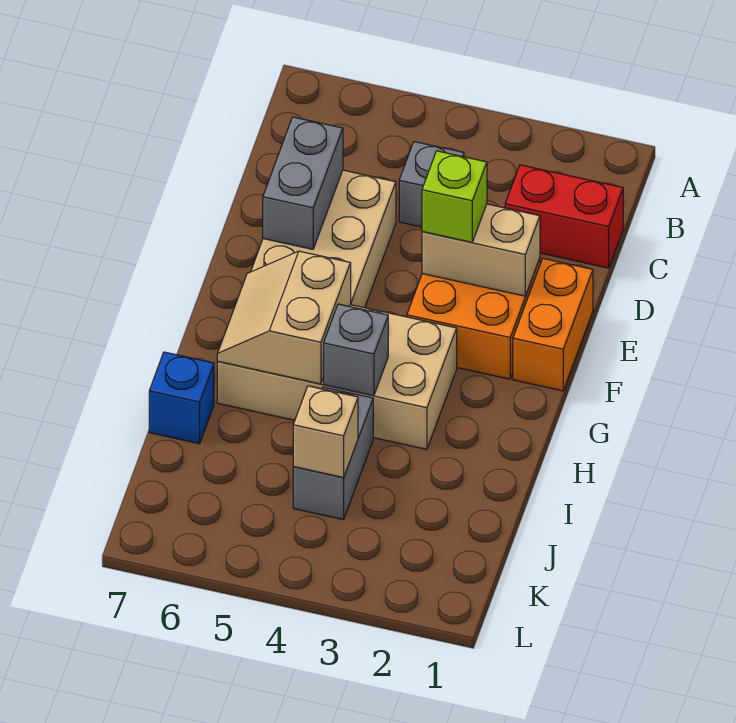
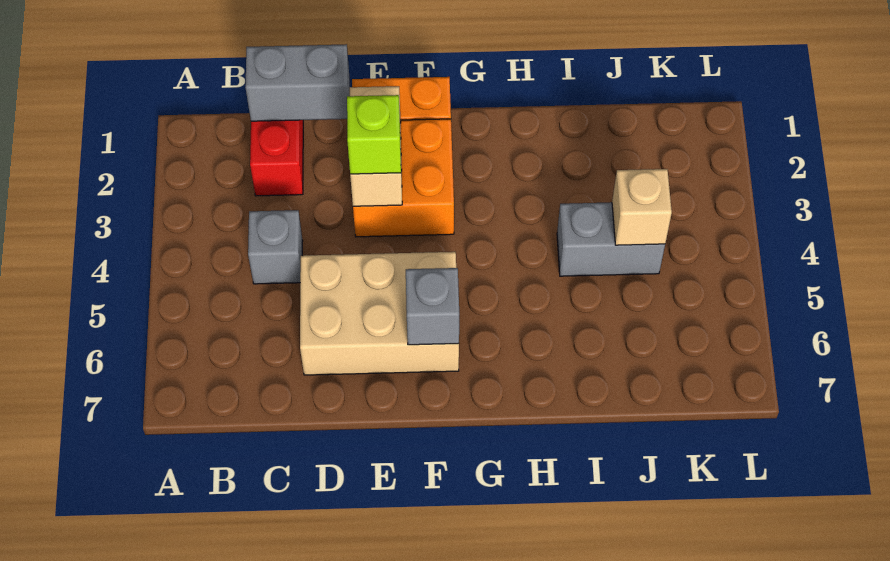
grey 1x2 brick [263,117,343,249] -> grey 1x2 brick moved to [245,44,350,121]
tan 2x4 brick [217,305,457,449] -> none
tan 2x2 slope [217,251,351,384] -> none
grey 1x1 brick [324,304,388,396] -> grey 1x1 brick moved to [406,268,459,345]
blue 1x1 brick [149,352,214,444] -> none

